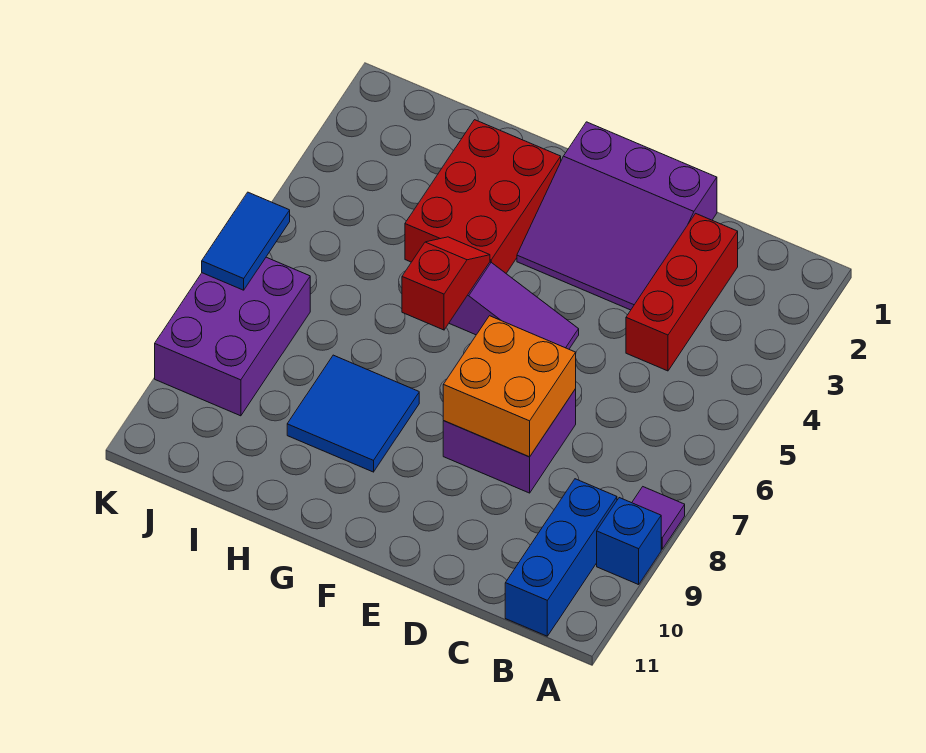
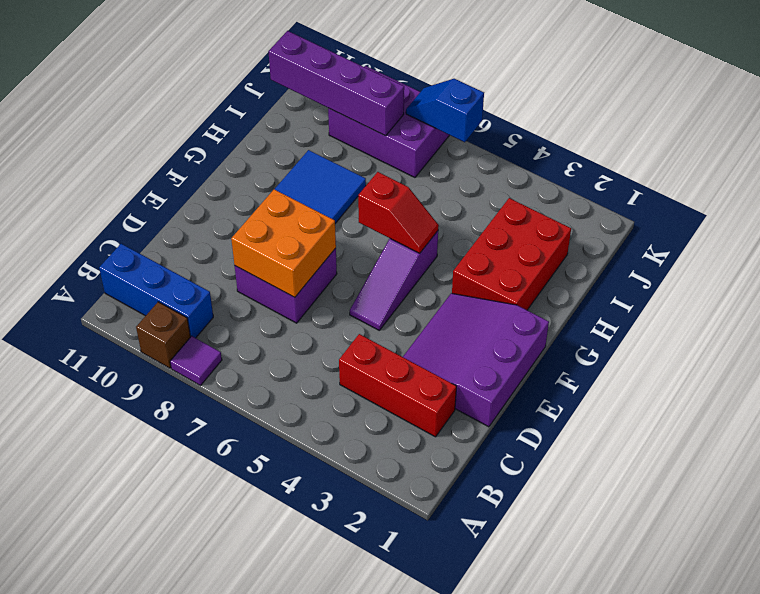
blue 1x1 brick [597,498,661,585] -> brown 1x1 brick [136,302,190,368]
red 2x3 brick [405,120,561,273] -> red 2x3 brick turned to [452,198,571,310]
none -> purple 1x4 brick [268,31,404,136]
blue 1x2 tile [202,192,290,290] -> blue 1x2 slope [406,79,484,142]

